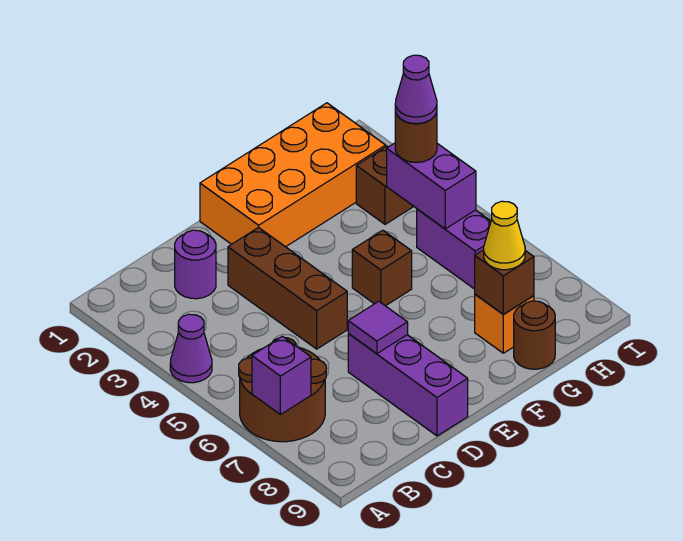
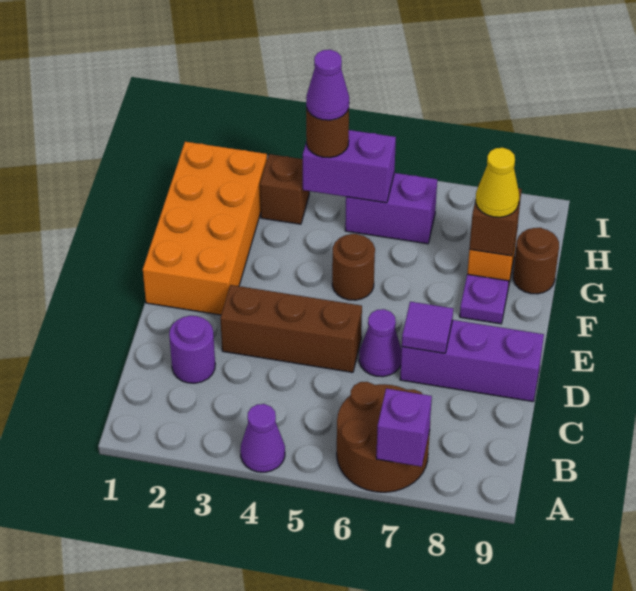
none -> purple 1x1 cone [359,309,402,377]
brown 1x1 brick [352,230,412,306] -> brown 1x1 round brick [332,234,375,300]
none -> purple 1x1 plate [460,274,509,324]

